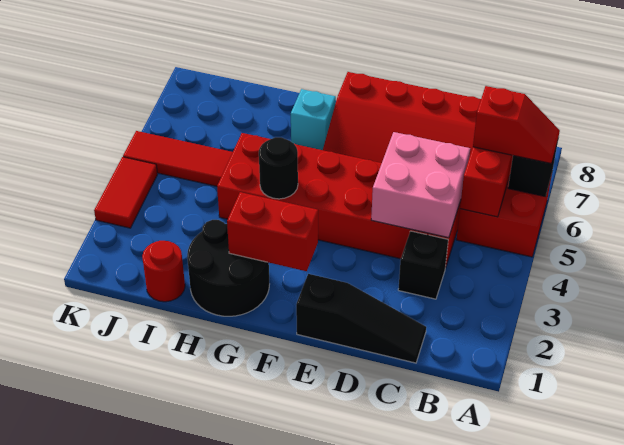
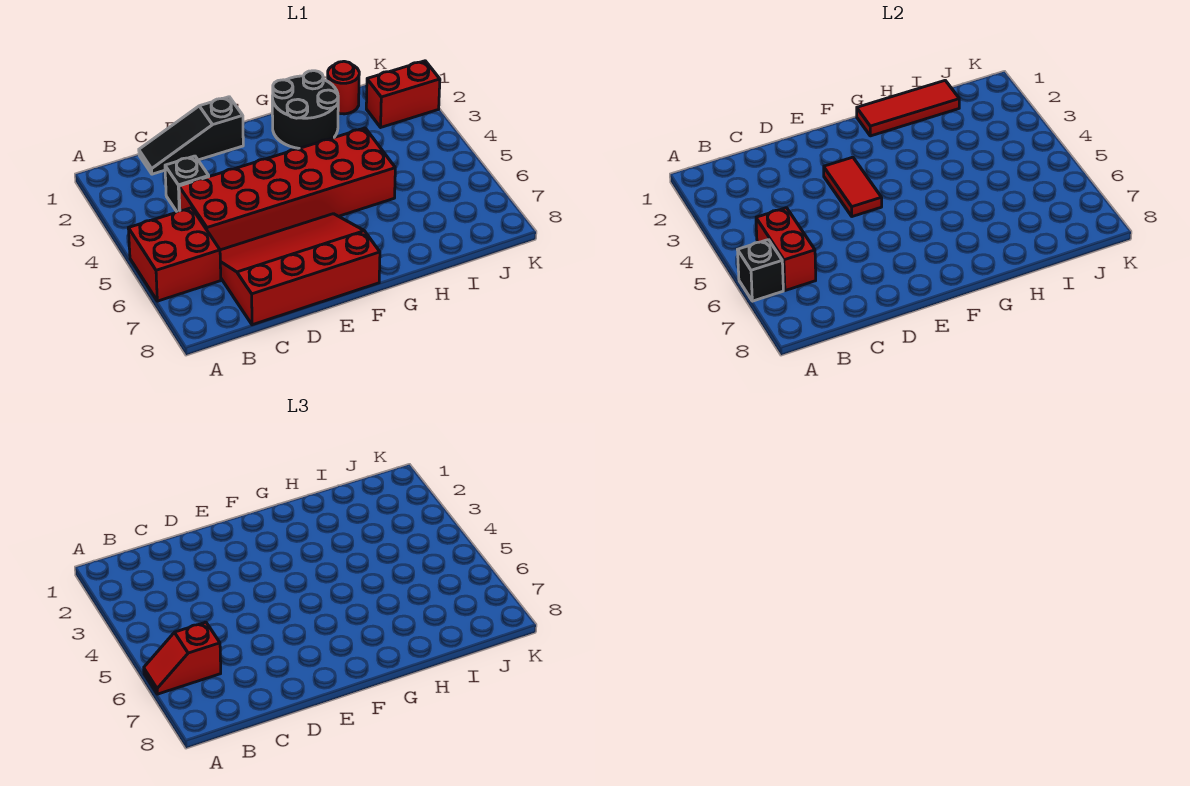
pink 2x2 brick [371,132,470,238] -> none
red 1x2 brick [227,192,318,271] -> red 1x2 brick moved to [366,61,440,127]
black 1x1 round brick [259,137,298,199] -> none
cyan 1x1 brick [291,89,336,150] -> none
red 1x3 tile [123,131,233,186] -> red 1x3 tile moved to [857,81,959,136]
red 1x2 tile [94,157,157,228] -> red 1x2 tile moved to [824,157,882,217]

